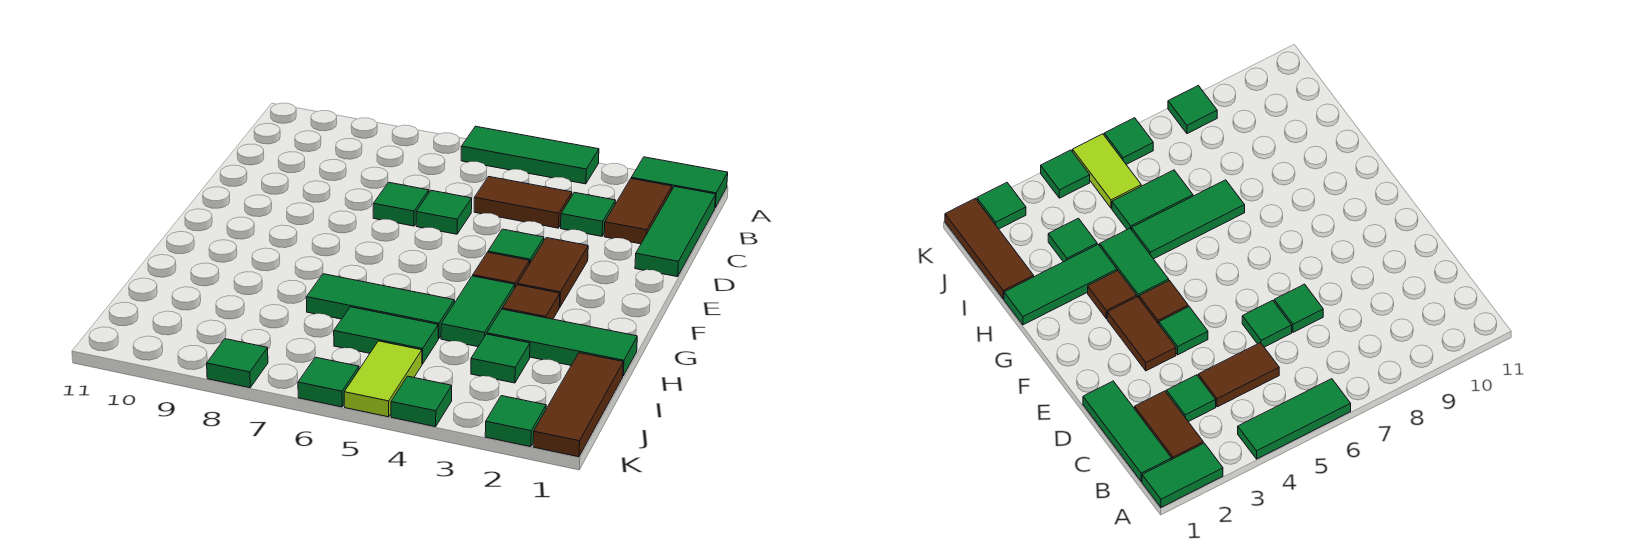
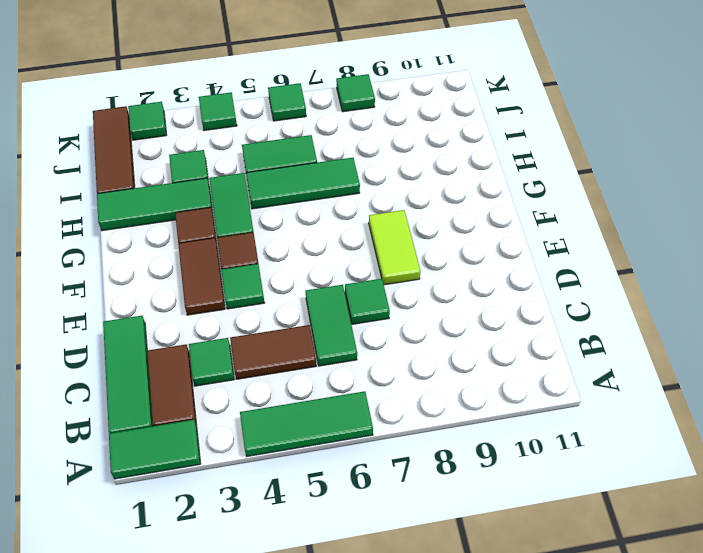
green 1x1 tile [416,190,472,234] -> green 1x2 tile [306,285,357,366]
lime 1x2 tile [344,341,422,417] -> lime 1x2 tile moved to [369,210,421,285]

